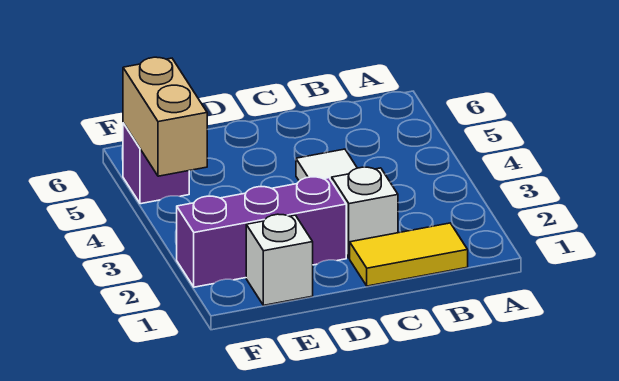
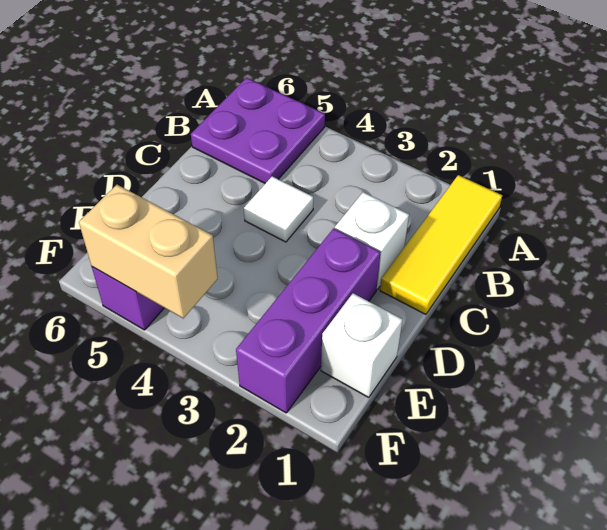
none -> purple 2x2 plate [191,78,325,183]
yellow 1x2 tile [350,223,468,286] -> yellow 1x3 tile [380,175,502,314]

